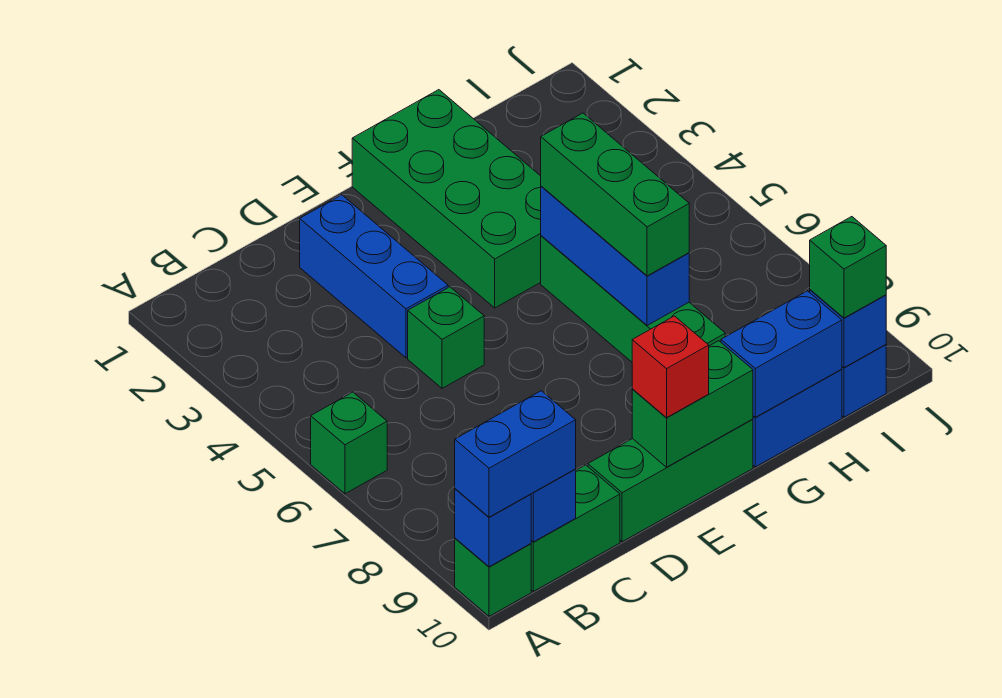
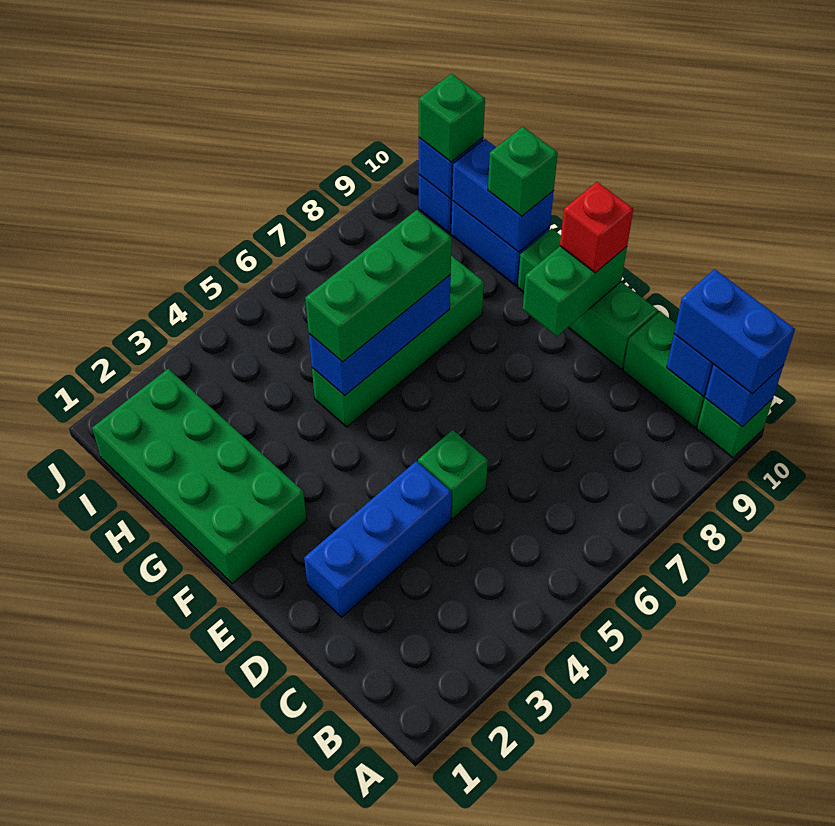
green 1x1 brick [311,392,387,494] -> green 1x1 brick moved to [488,127,558,216]
green 1x2 brick [632,341,753,467] -> green 1x2 brick turned to [523,246,627,336]
green 2x4 brick [352,90,541,308] -> green 2x4 brick turned to [92,369,307,584]

